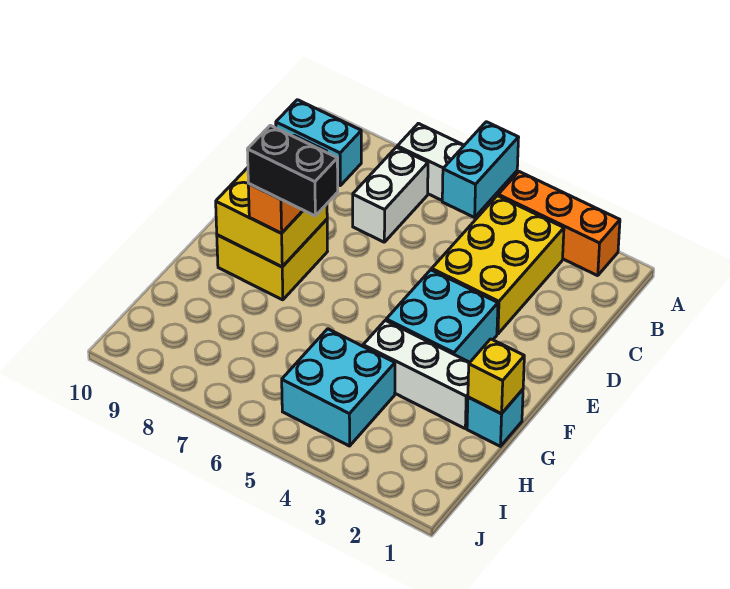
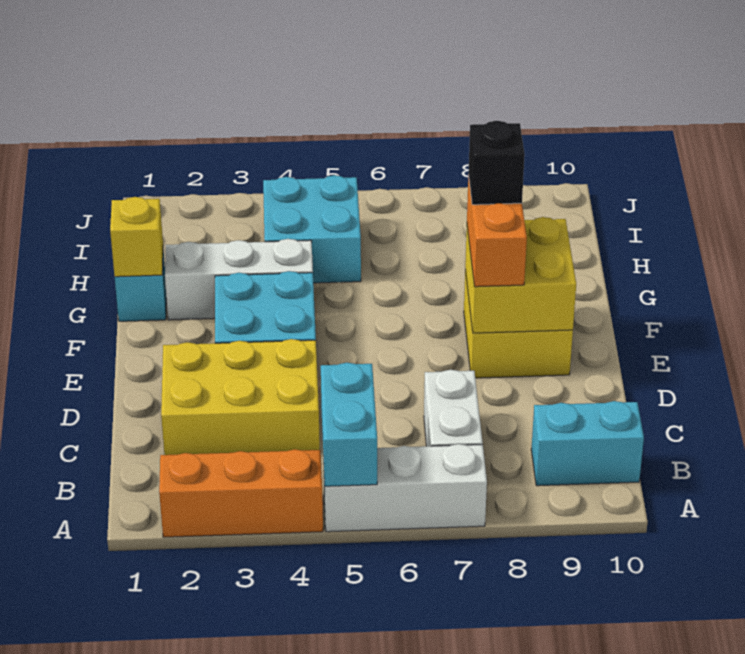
yellow 2x3 brick [432,196,564,334] -> yellow 2x3 brick turned to [161,339,320,455]
black 1x2 brick [247,125,338,216] -> black 1x1 brick [468,121,525,205]

